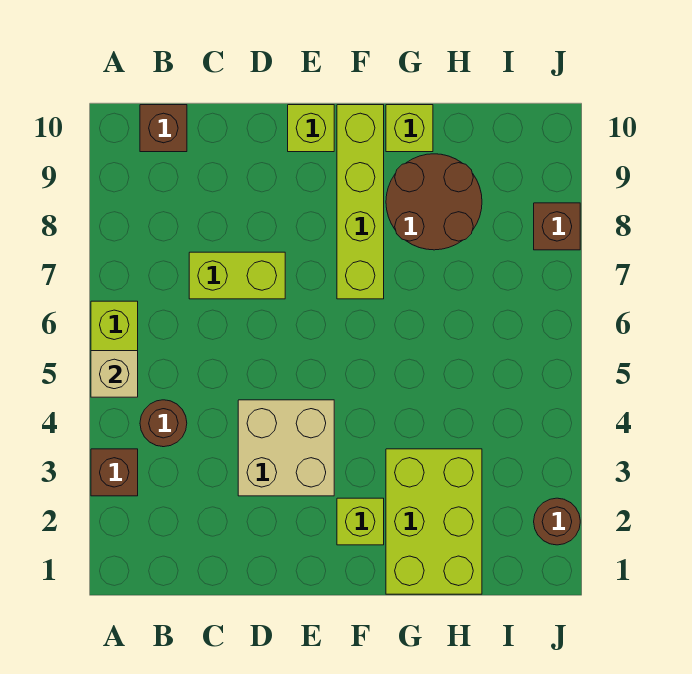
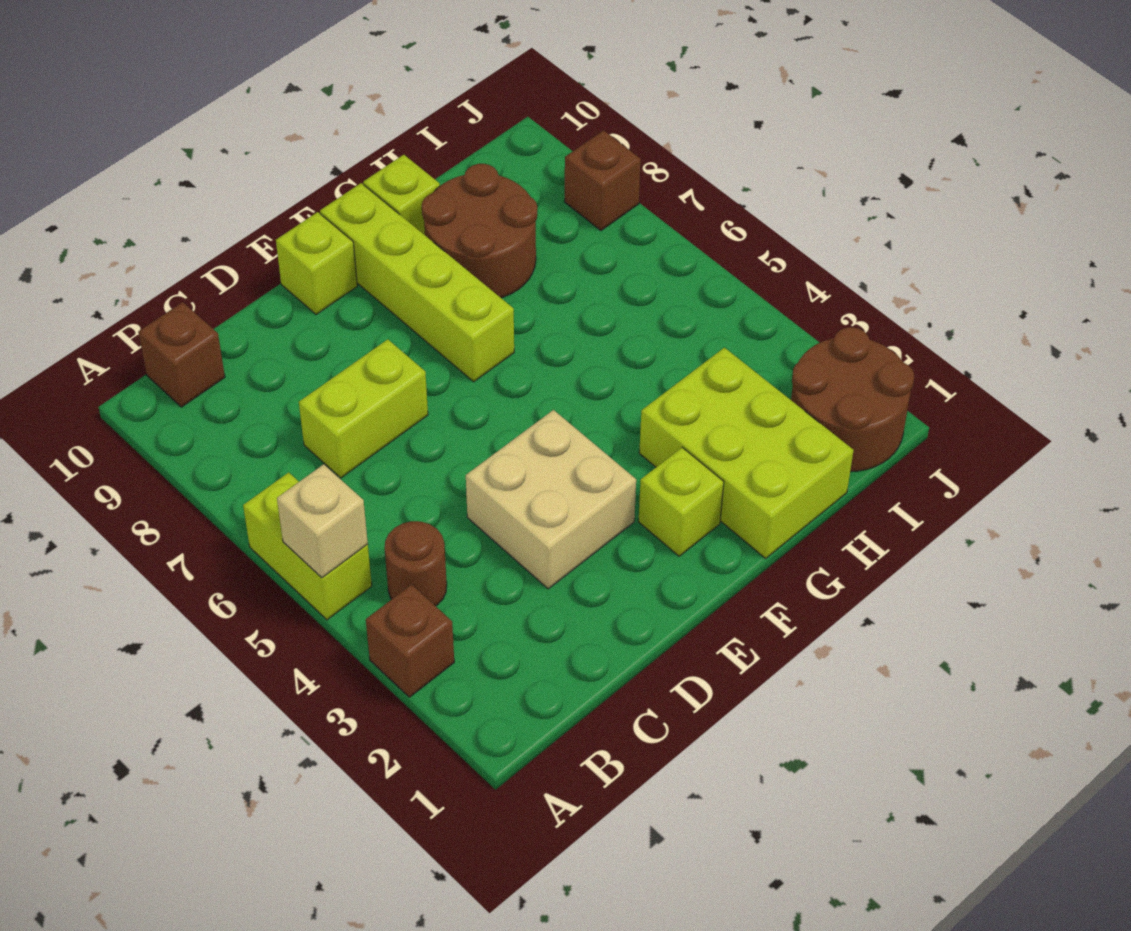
brown 1x1 round brick [534,498,580,545] -> brown 2x2 round brick [791,327,914,472]

